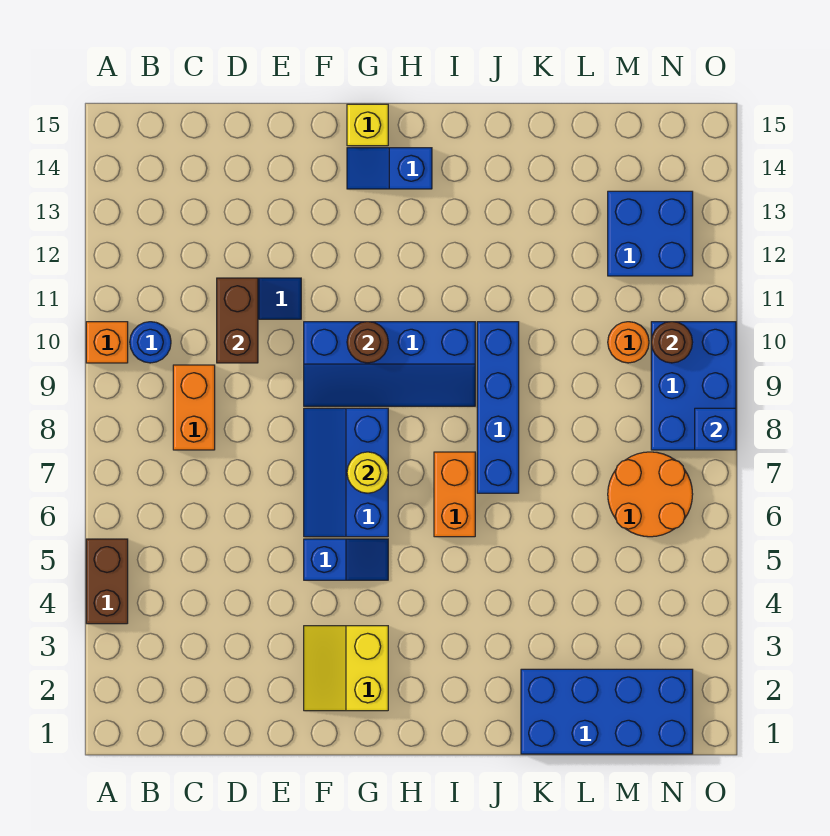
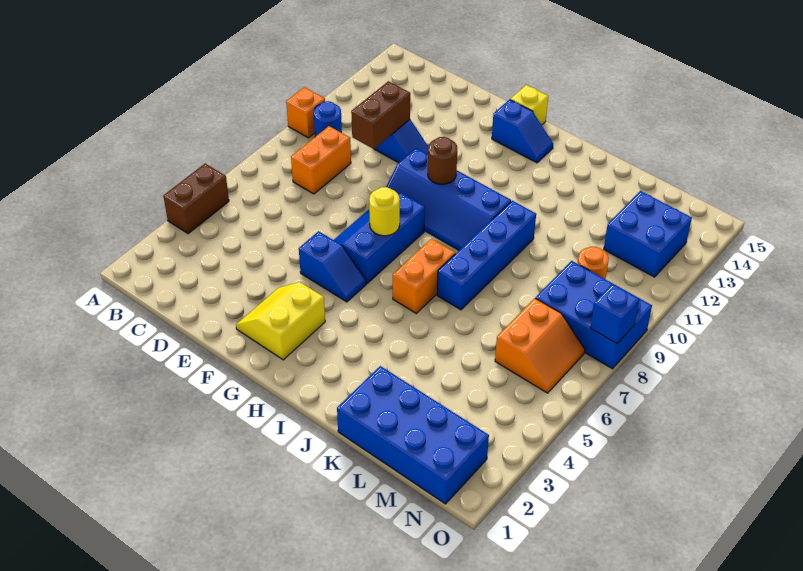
blue 1x2 slope [347,148,432,189] -> blue 1x2 slope turned to [492,99,553,163]
orange 2x2 round brick [608,452,693,537] -> orange 2x2 slope [495,298,585,393]
blue 2x3 brick [651,322,736,450] -> blue 2x3 brick turned to [536,261,652,369]
brown 1x1 round brick [651,322,693,363] -> none

